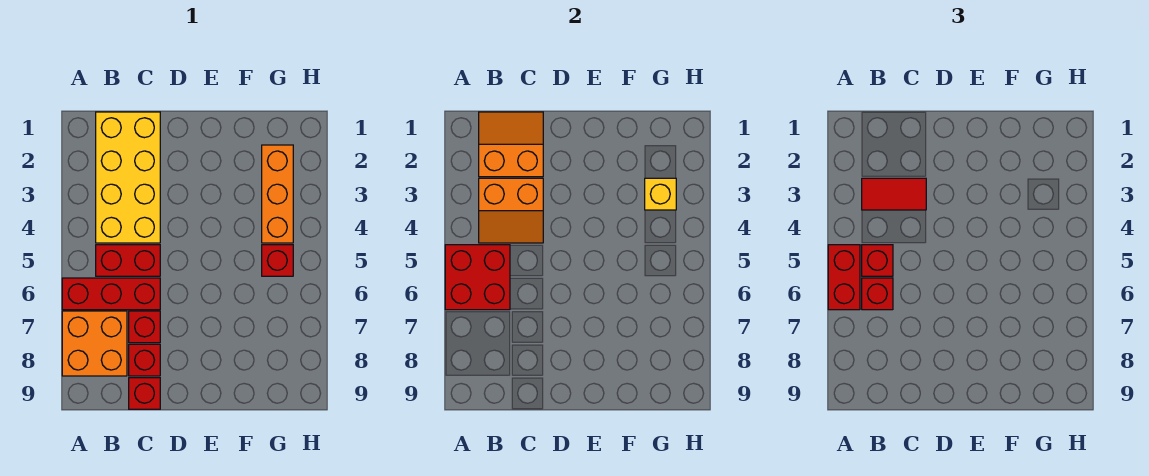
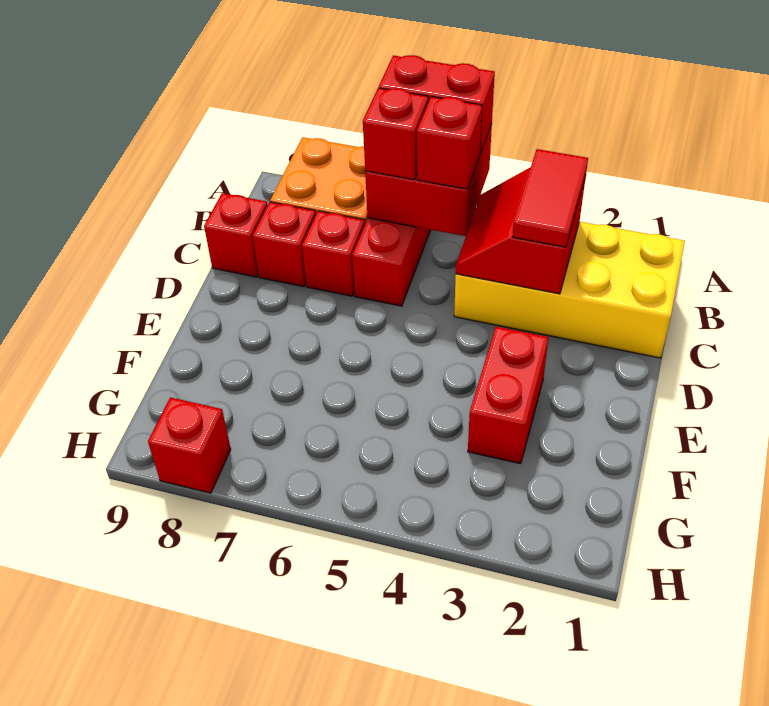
orange 2x2 slope [479,112,543,177] -> none
orange 2x2 slope [479,178,543,243] -> red 2x2 slope [456,167,586,294]
red 1x2 brick [96,245,160,276] -> red 1x2 brick moved to [468,327,548,464]
orange 1x3 brick [262,145,293,243] -> none
yellow 1x1 brick [645,178,676,210] -> none
red 1x1 brick [262,245,293,276] -> red 1x1 brick moved to [148,397,231,493]

